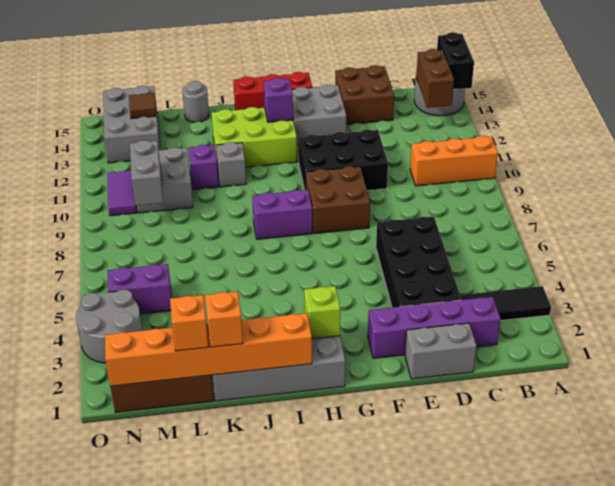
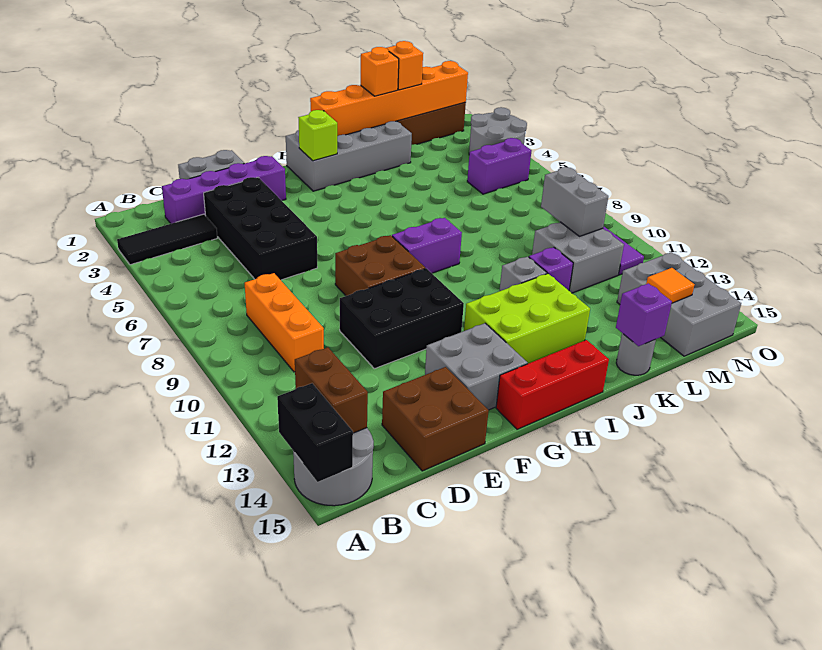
orange 1x3 brick [410,136,498,186] -> orange 1x3 brick turned to [245,273,324,372]
purple 1x1 brick [264,78,293,122] -> purple 1x1 brick moved to [616,283,672,346]
brown 1x1 tile [129,93,156,119] -> orange 1x1 tile [646,268,694,303]

